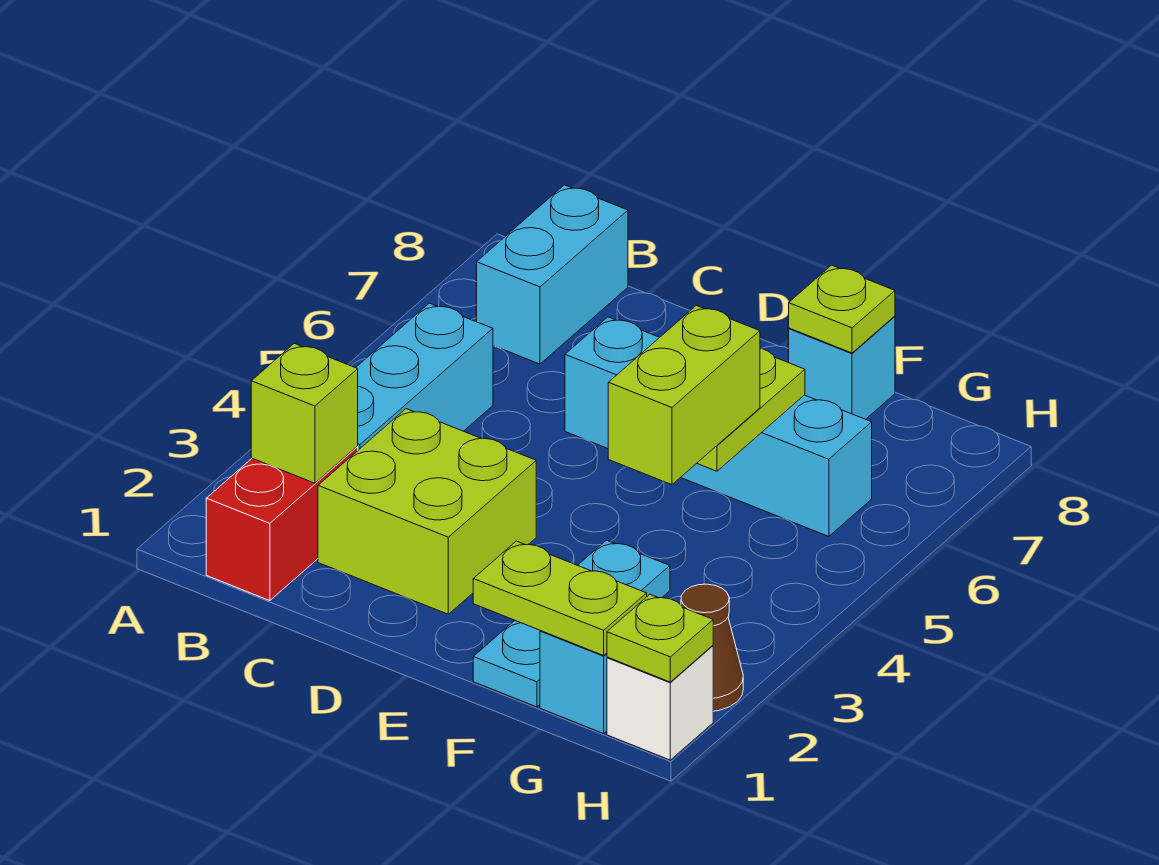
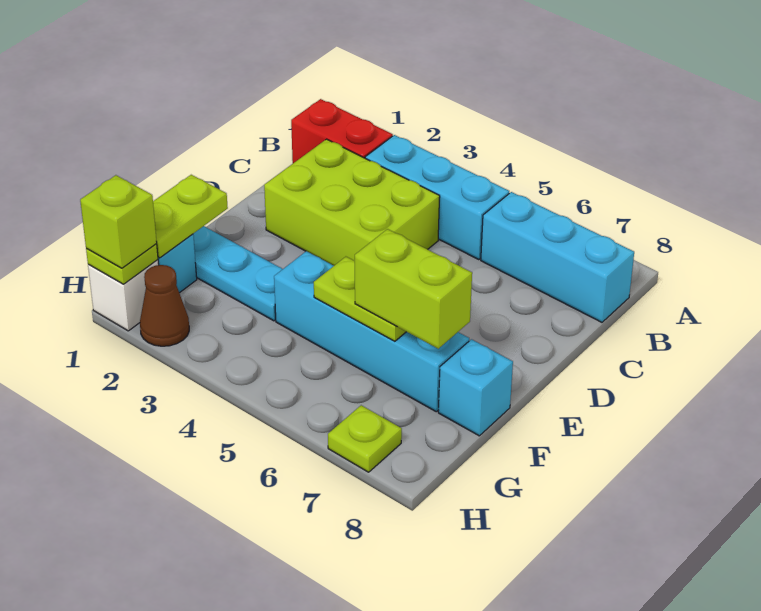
lime 1x1 brick [251,343,358,483] -> lime 1x1 brick moved to [80,175,157,268]
cyan 1x2 brick [477,185,628,364] -> cyan 1x3 brick [481,192,634,322]
lime 2x2 brick [318,409,536,614] -> lime 2x3 brick [264,139,440,266]
cyan 1x4 brick [565,317,872,536] -> cyan 1x4 brick turned to [274,251,469,412]
lime 1x2 brick [608,306,760,485] -> lime 1x2 brick moved to [355,229,472,349]
lime 1x1 plate [789,265,895,353] -> lime 1x1 plate moved to [328,405,402,472]

